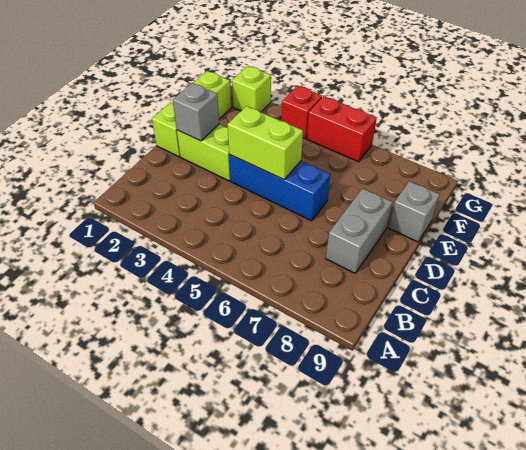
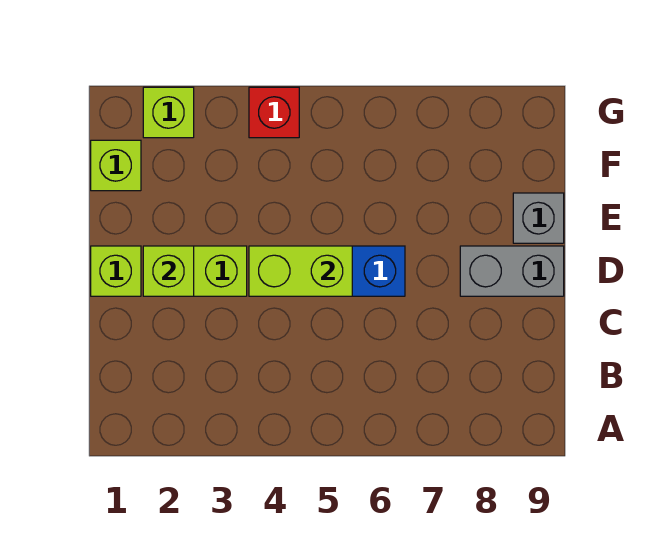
grey 1x2 brick [326,188,392,273] -> grey 1x2 brick turned to [460,246,564,296]
grey 1x1 brick [173,83,219,141] -> lime 1x1 brick [143,246,194,296]
red 1x2 brick [307,96,377,162] -> none

